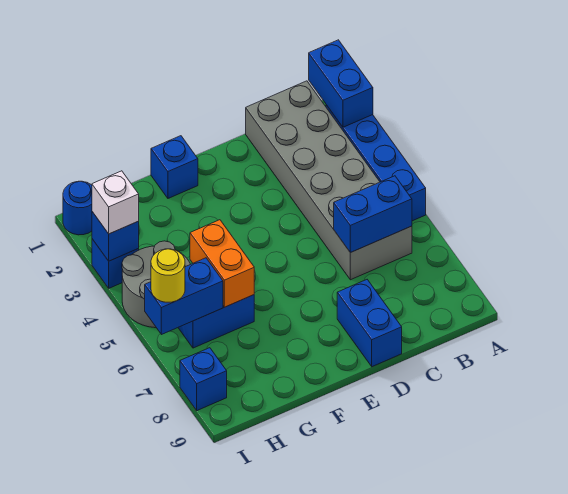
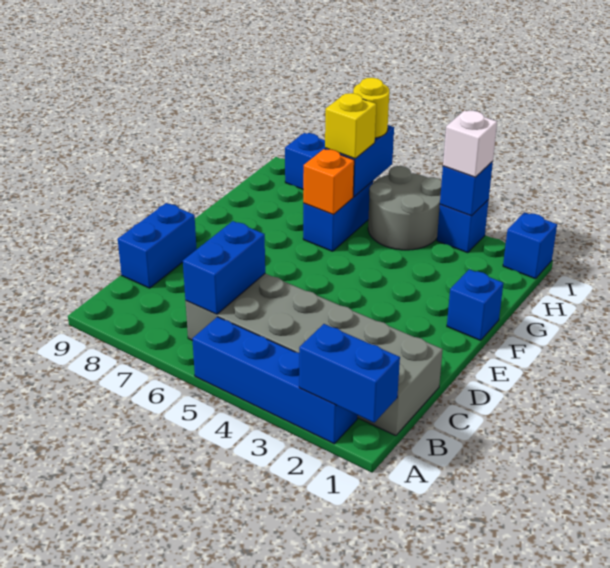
blue 1x2 brick [337,280,402,367] -> blue 1x2 brick turned to [118,203,197,288]
orange 1x2 brick [190,220,254,307] -> orange 1x1 brick [303,149,354,215]
none -> yellow 1x1 brick [325,93,376,159]
blue 1x1 round brick [63,181,92,235] -> blue 1x1 brick [503,212,557,279]

